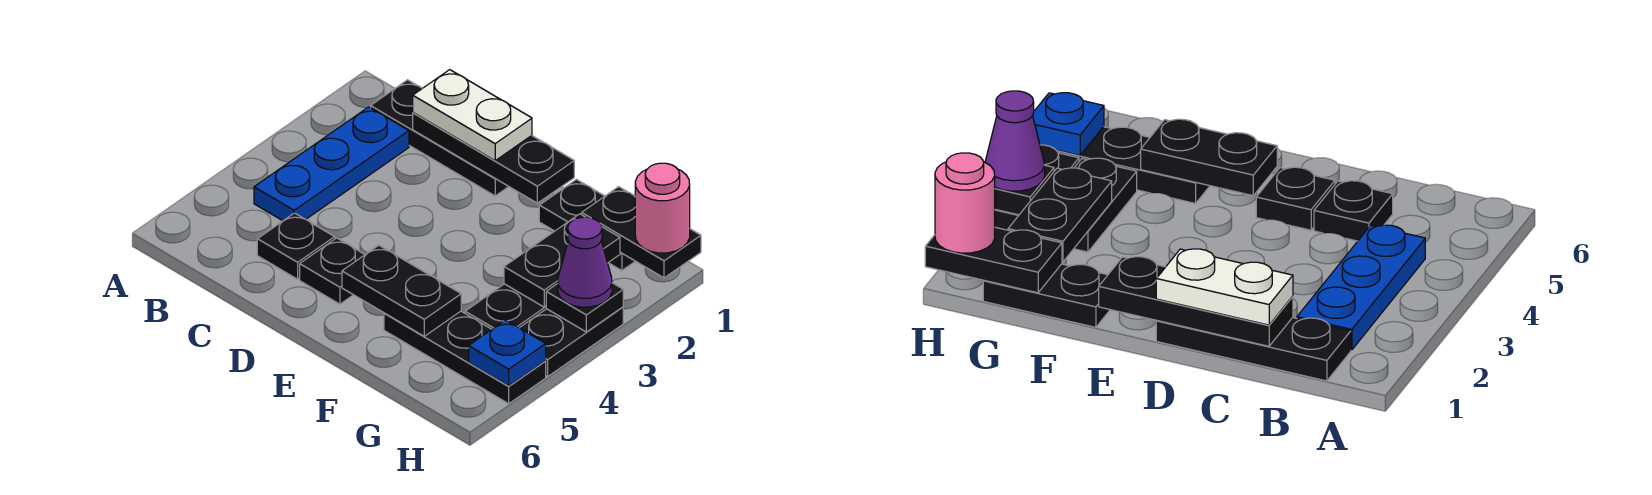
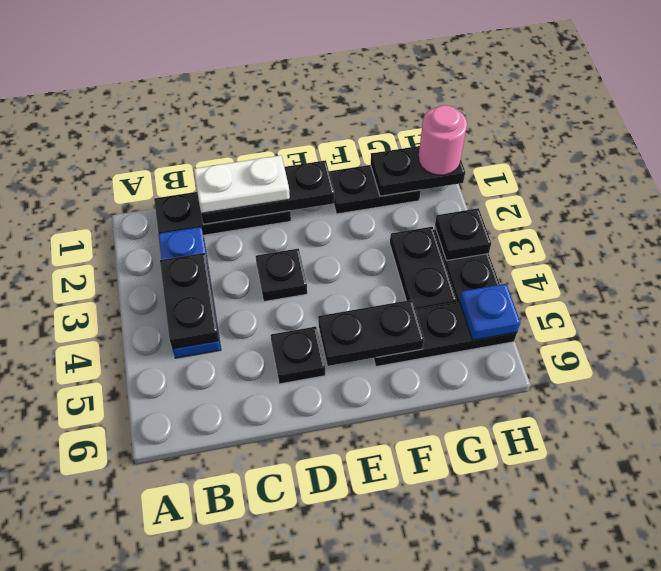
black 1x1 plate [257,213,335,279] -> black 1x1 plate moved to [256,248,307,302]
black 1x2 plate [504,214,620,307] -> black 1x2 plate moved to [160,253,219,349]
purple 1x1 cone [558,217,612,307] -> none

